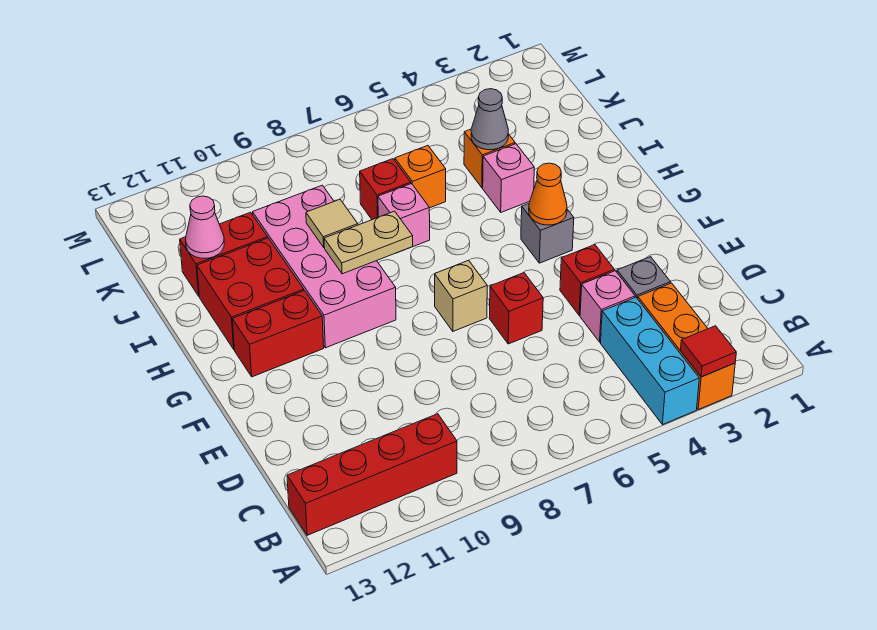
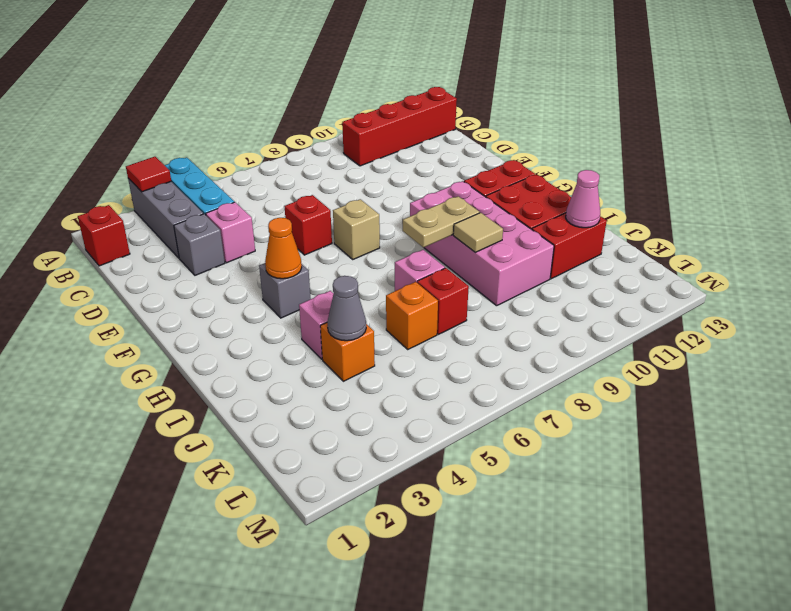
orange 1x3 brick [638,283,735,410] -> grey 1x3 brick [128,178,203,258]
red 1x1 brick [560,245,614,315] -> red 1x1 brick moved to [78,205,130,266]

